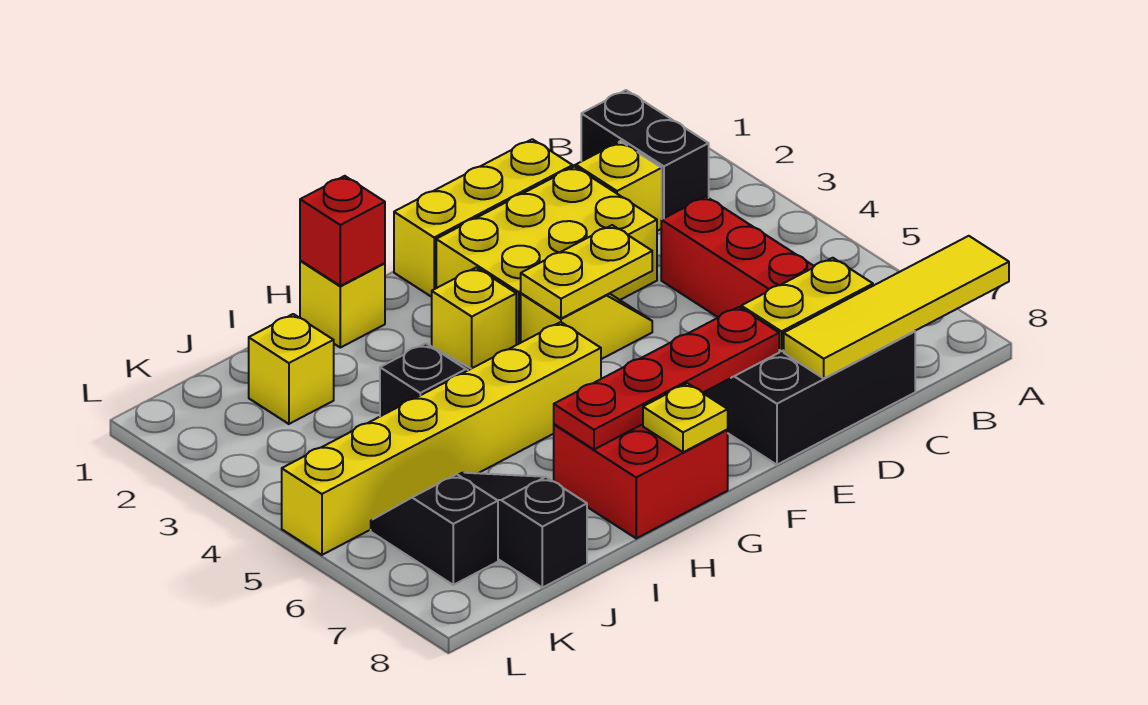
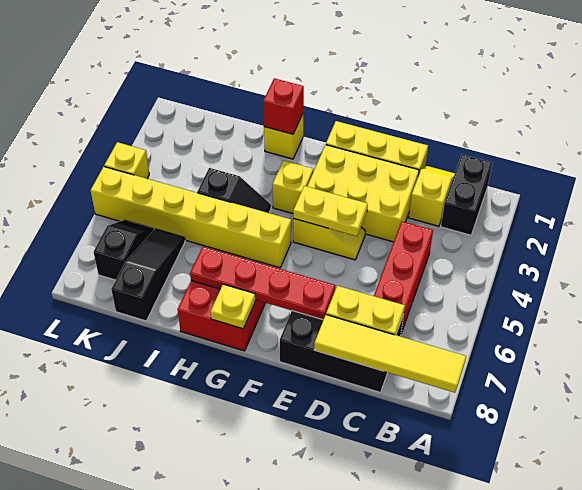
yellow 1x1 brick [249,314,334,424] -> yellow 1x1 brick moved to [104,142,149,179]

